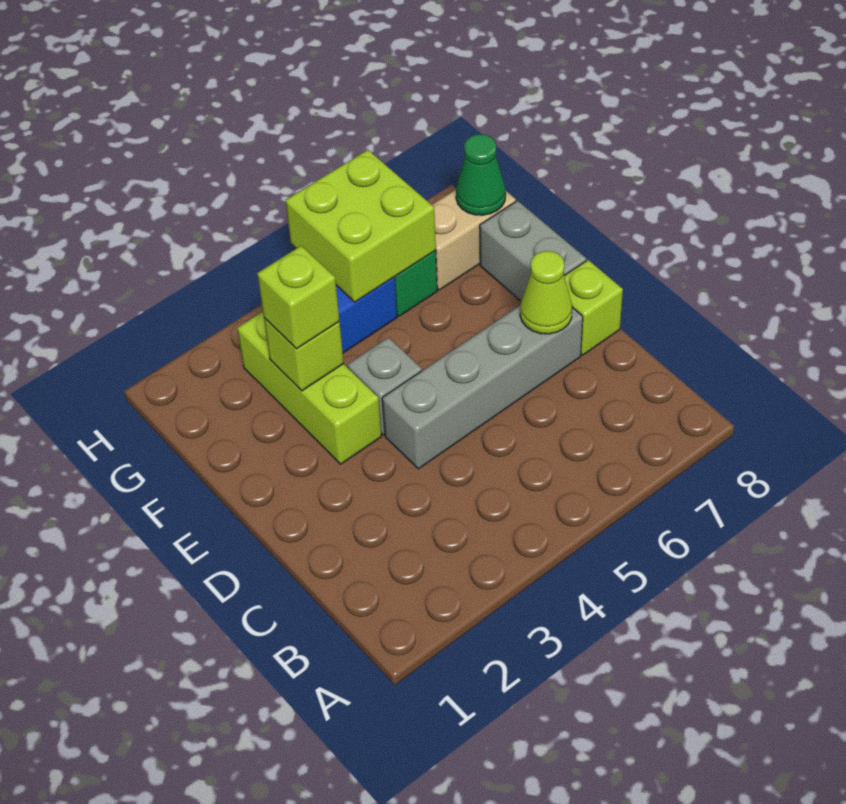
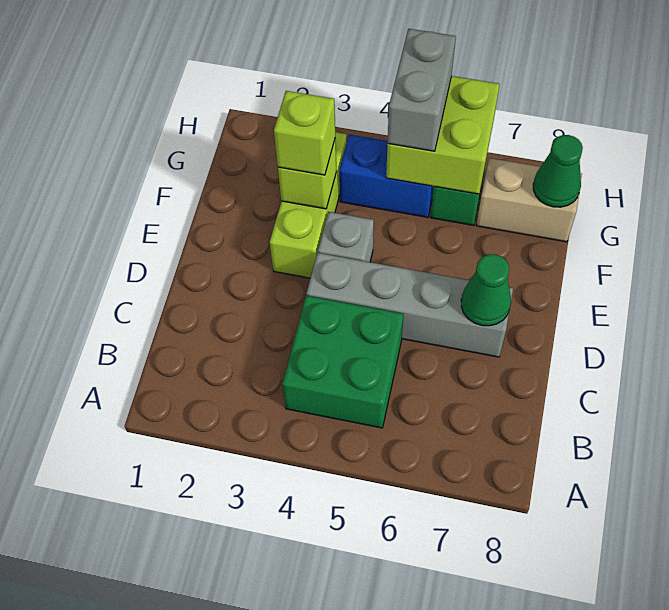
none -> green 2x2 brick [282,295,403,428]
lime 1x1 cone [520,251,572,334] -> green 1x1 cone [461,254,511,326]
lime 1x1 brick [564,260,623,355] -> none
grey 1x2 brick [480,201,586,301] -> grey 1x2 brick moved to [388,29,456,151]

